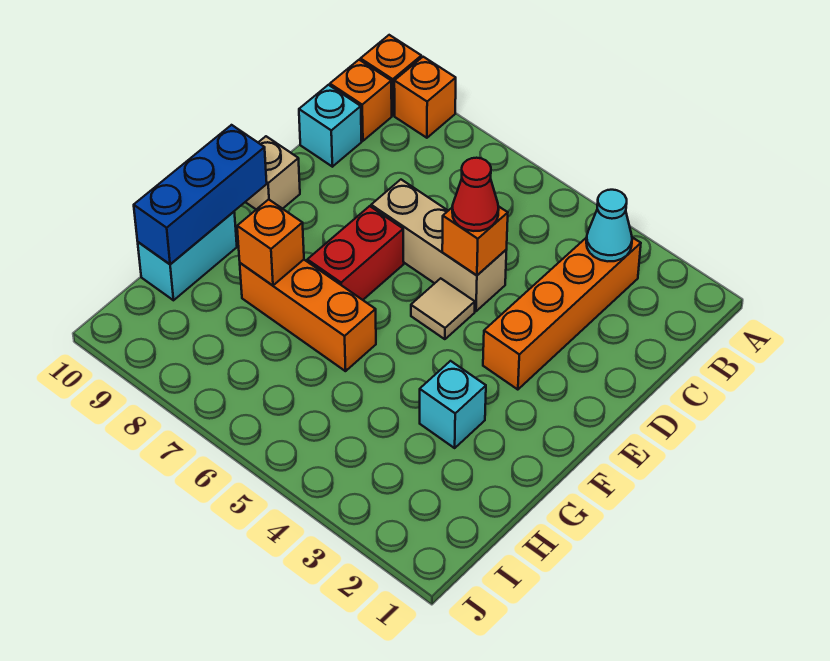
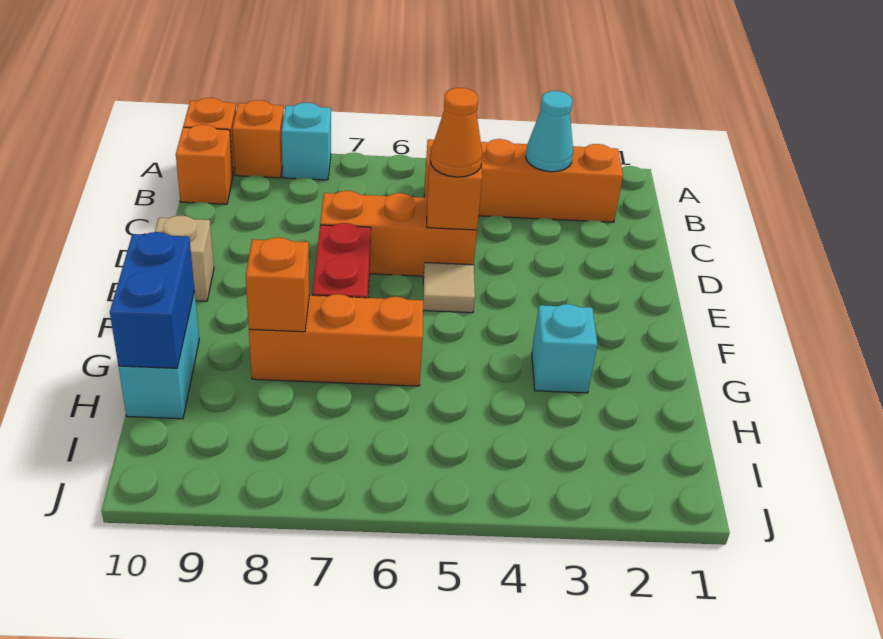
orange 1x4 brick [483,237,641,390] -> orange 1x4 brick turned to [424,139,623,222]
cyan 1x1 brick [299,85,362,167] -> cyan 1x1 brick moved to [281,103,331,180]
tan 1x3 brick [371,180,507,311] -> orange 1x3 brick [320,191,477,276]
red 1x1 cone [452,158,499,231] -> orange 1x1 cone [430,88,483,177]
blue 1x3 brick [134,125,267,264] -> blue 1x2 brick [110,232,195,368]

